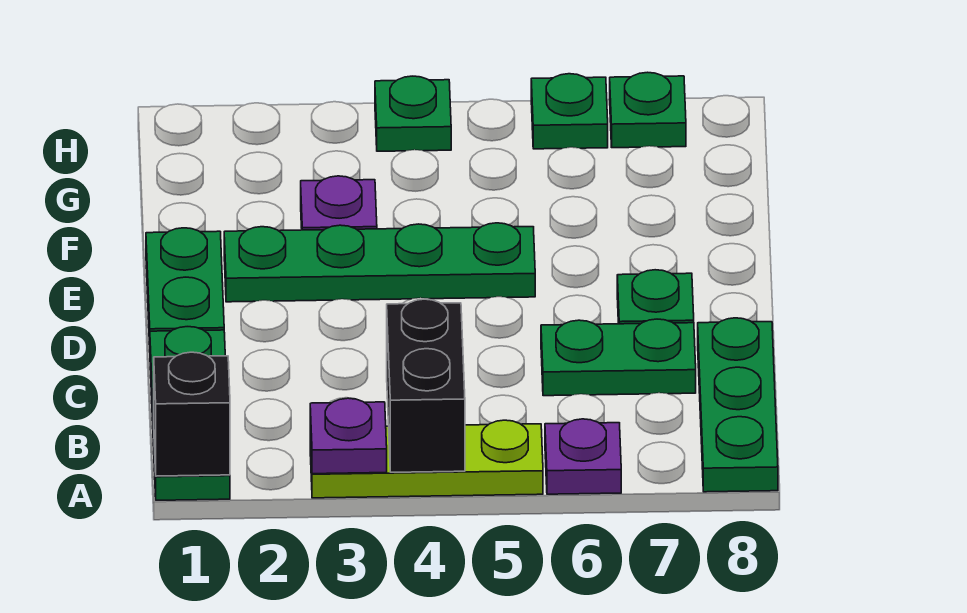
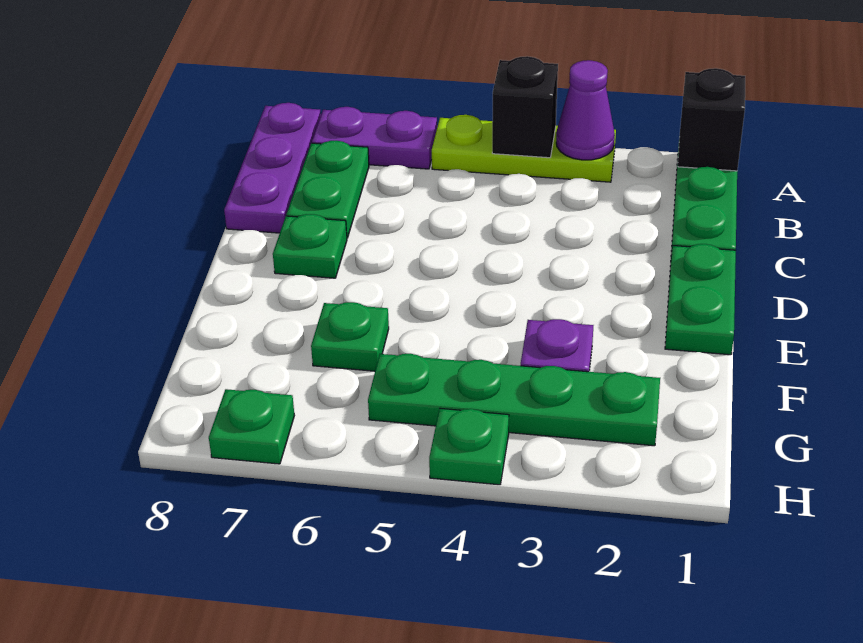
purple 1x1 plate [310,398,387,474] -> purple 1x1 cone [556,60,615,160]
black 1x2 brick [387,299,465,472] -> black 1x1 brick [492,56,558,158]
purple 1x1 plate [545,419,621,494] -> purple 1x2 plate [312,107,437,169]
green 1x3 plate [698,318,778,492] -> purple 1x3 plate [224,103,321,233]
green 1x2 plate [541,319,696,396] -> green 1x2 plate turned to [286,141,369,238]
green 1x4 plate [224,223,535,302] -> green 1x4 plate moved to [368,354,660,446]
green 1x1 plate [531,74,608,149] -> green 1x1 plate moved to [311,302,389,371]

